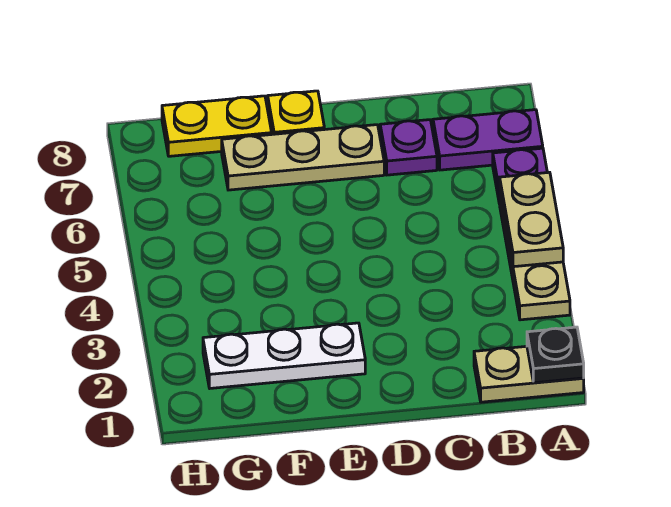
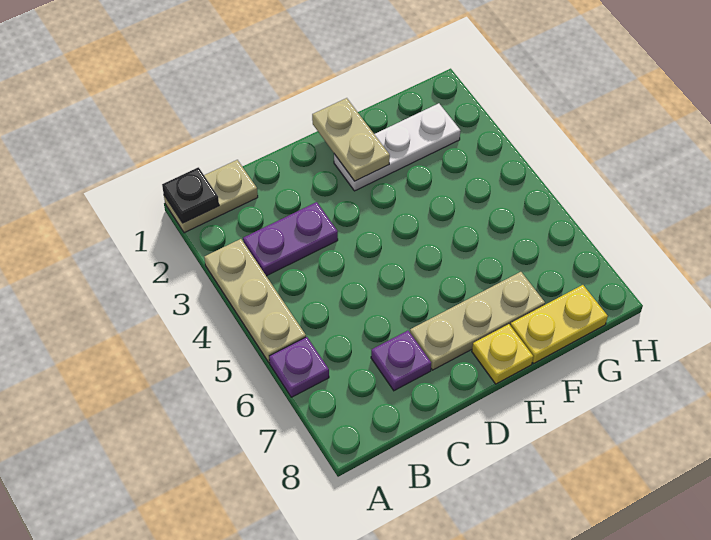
tan 1x2 plate [499,172,563,267] -> tan 1x2 plate moved to [312,98,390,181]
purple 1x2 plate [433,110,543,170] -> purple 1x2 plate moved to [243,202,338,276]

